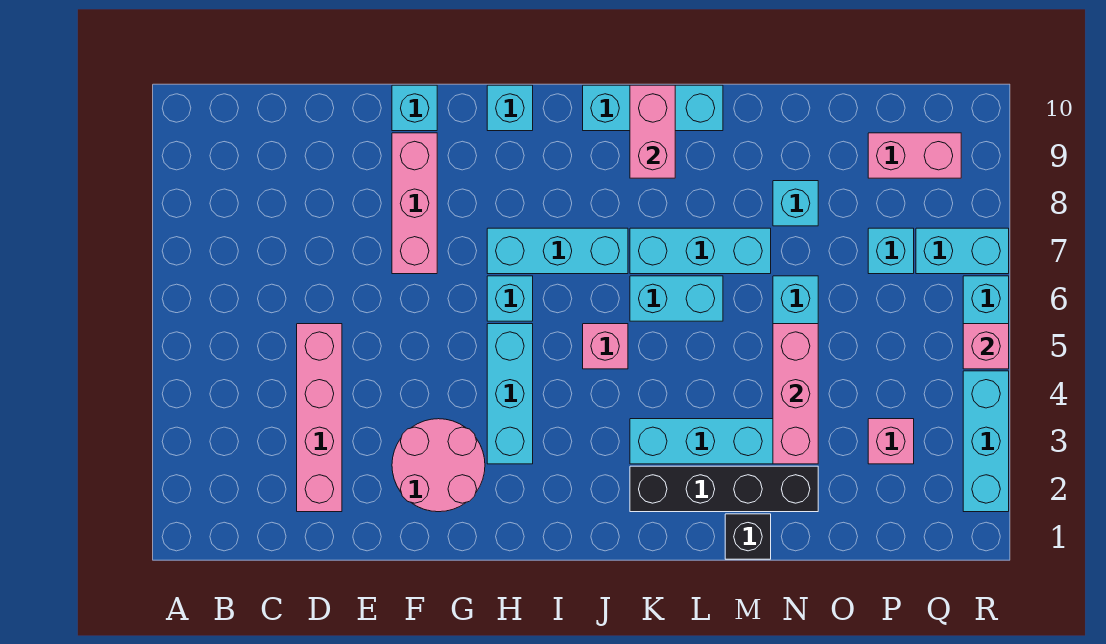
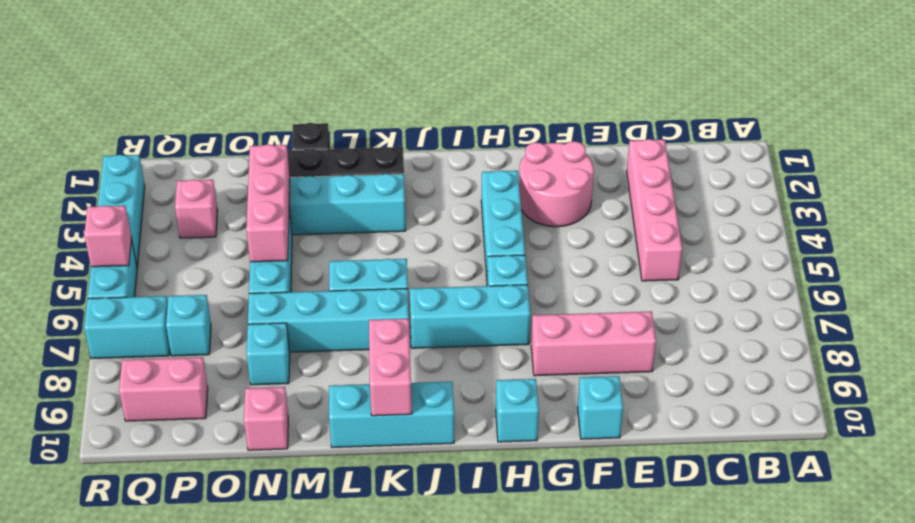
pink 1x3 brick [392,133,437,274] -> pink 1x3 brick turned to [531,311,656,376]
pink 1x1 brick [583,324,628,369] -> pink 1x1 brick moved to [244,387,288,450]
cyan 1x3 brick [630,228,771,274] -> cyan 1x4 brick [248,289,409,352]

